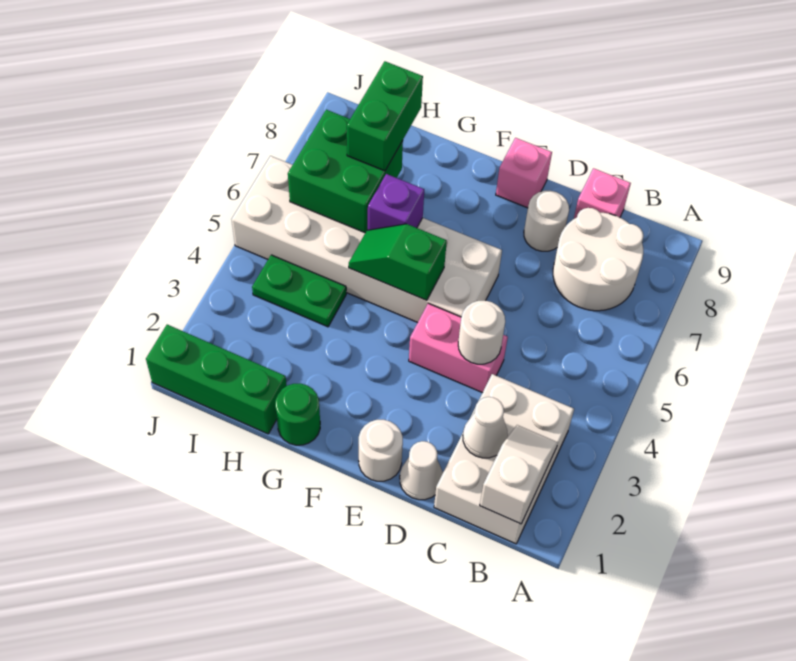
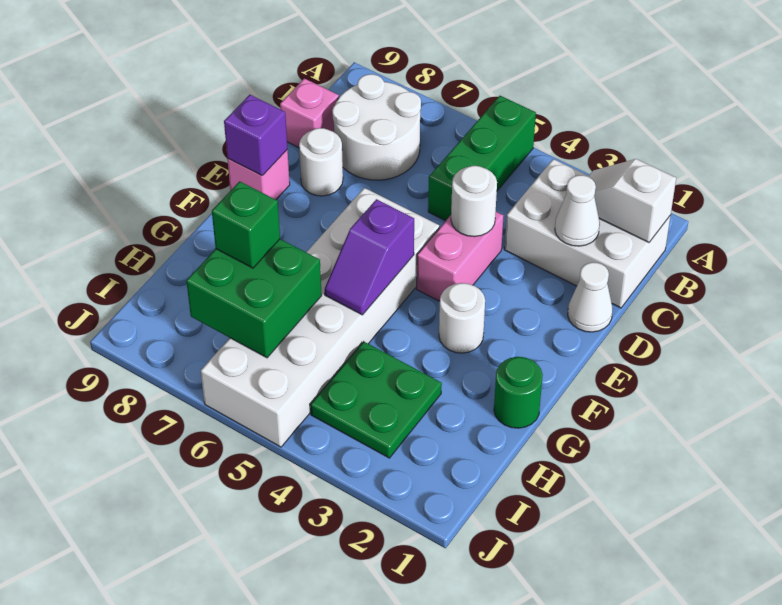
white 1x1 round brick [359,420,403,481] -> white 1x1 round brick moved to [439,283,485,353]
green 1x2 slope [349,224,447,300] -> purple 1x2 slope [325,199,414,315]
purple 1x1 brick [368,174,424,230] -> purple 1x1 brick moved to [224,95,288,176]
green 1x3 brick [146,325,287,434] -> green 1x3 brick moved to [428,96,536,221]
green 1x2 plate [252,255,346,327] -> green 2x2 plate [310,342,442,458]
green 1x2 brick [347,61,423,171] -> green 1x1 brick [212,181,280,268]

